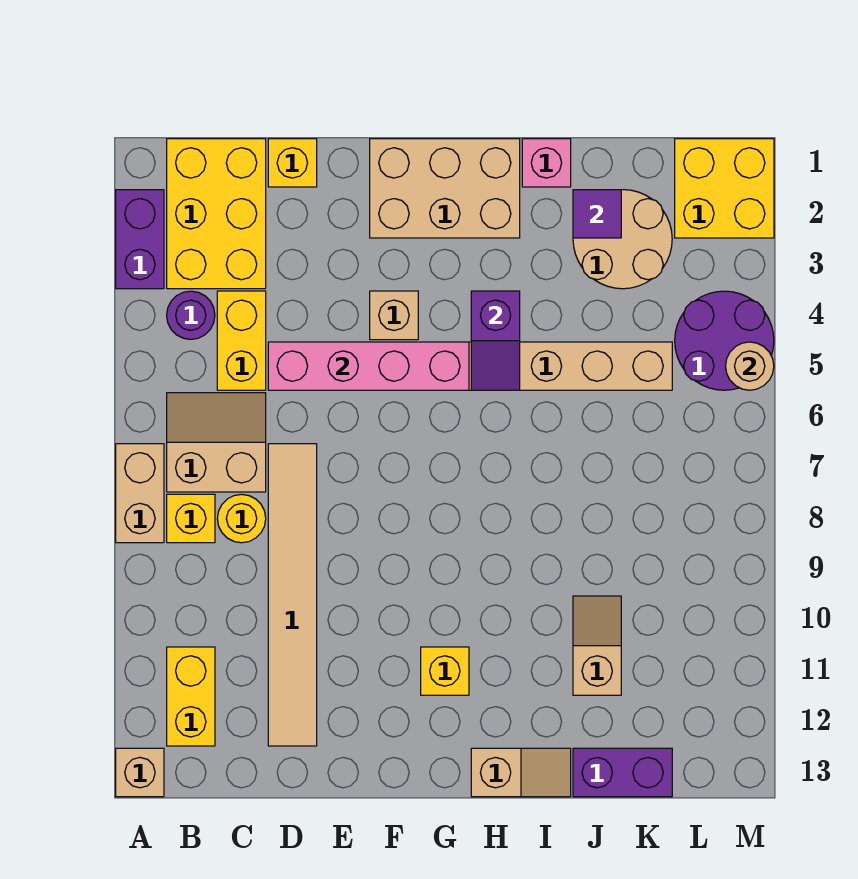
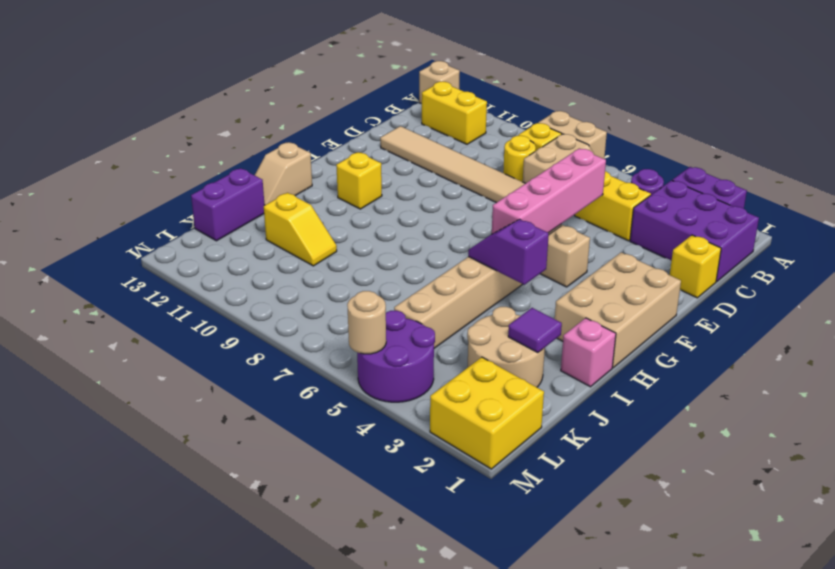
yellow 2x3 brick [167,139,266,289] -> purple 2x3 brick [630,180,759,282]
tan 1x2 slope [573,596,621,695] -> yellow 1x2 slope [264,193,337,266]

